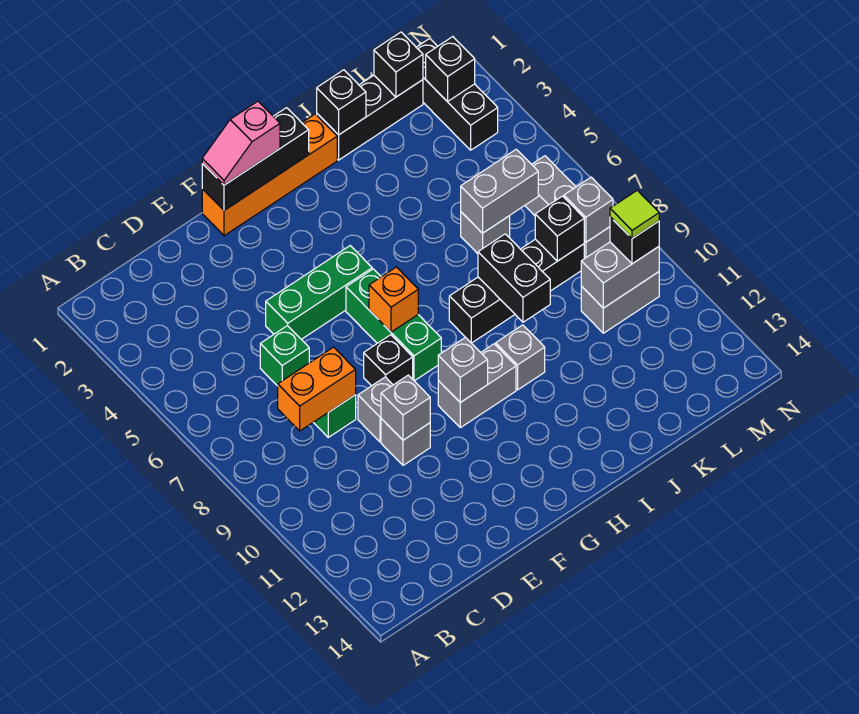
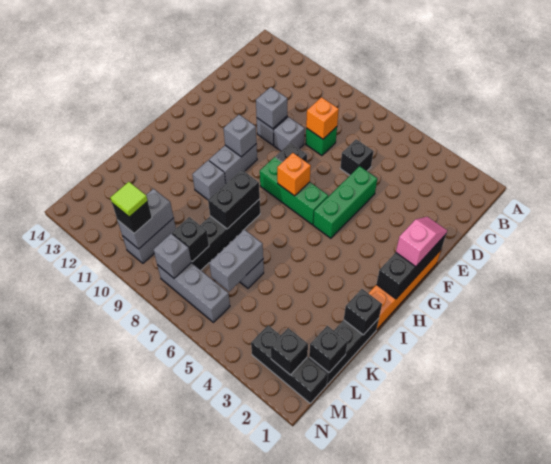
orange 1x2 brick [278,347,356,431] -> orange 1x1 brick [306,97,339,139]
green 1x1 brick [260,326,309,386] -> black 1x1 brick [340,139,373,175]
black 1x2 brick [478,234,550,322] -> black 1x2 brick turned to [208,170,260,229]

